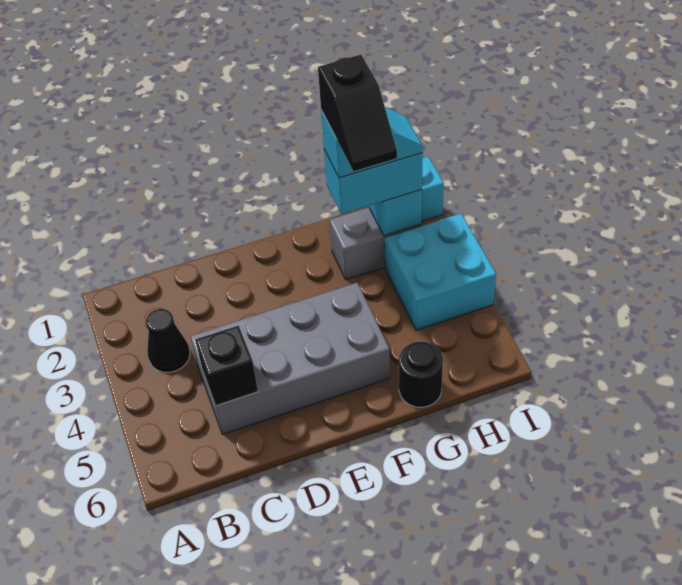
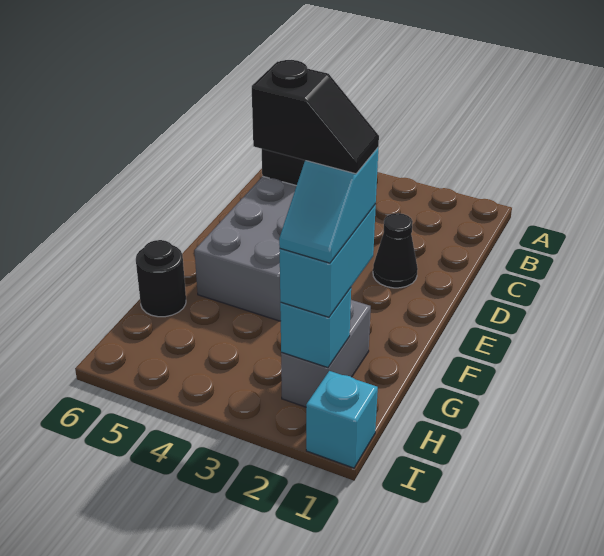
black 1x1 cone [146,309,190,372] -> black 1x1 cone moved to [373,213,418,288]
black 1x2 slope [318,55,397,171] -> black 1x2 slope turned to [252,60,379,174]
cyan 2x2 brick [384,214,496,330] -> none

